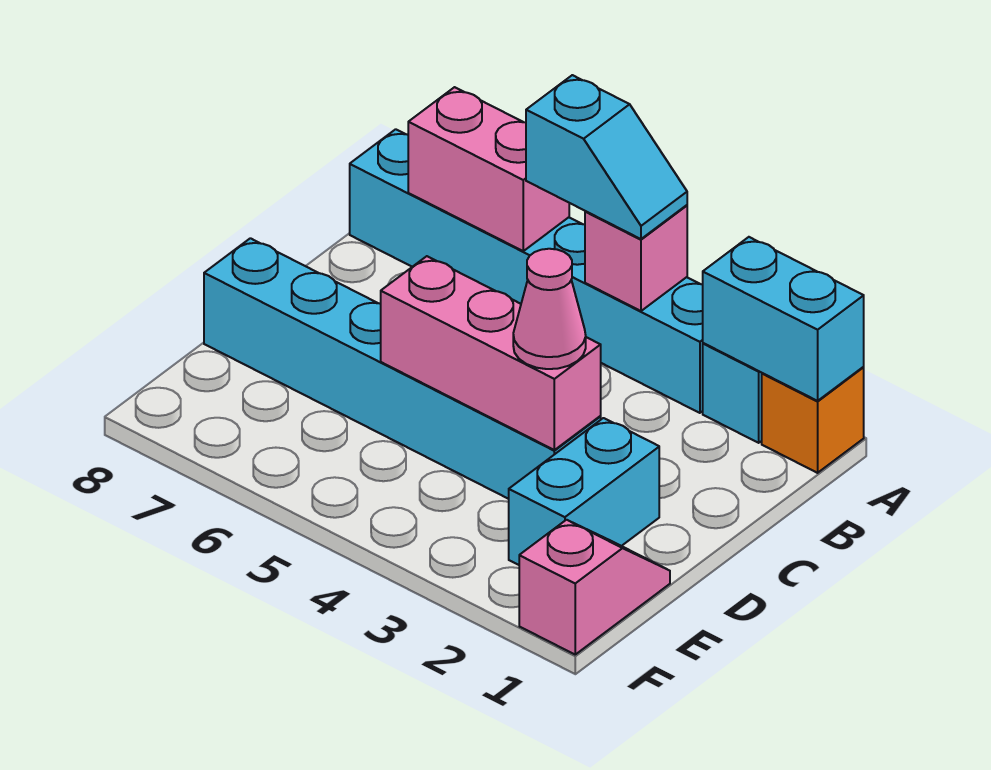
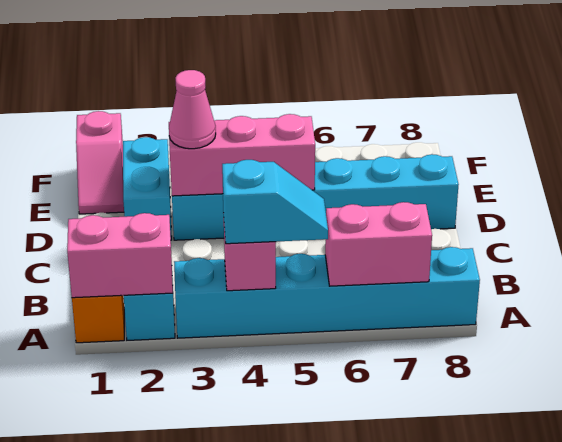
cyan 1x2 brick [703,237,864,401] -> pink 1x2 brick [67,213,173,298]
cyan 1x2 slope [526,75,687,239] -> cyan 1x2 slope turned to [222,160,328,244]

